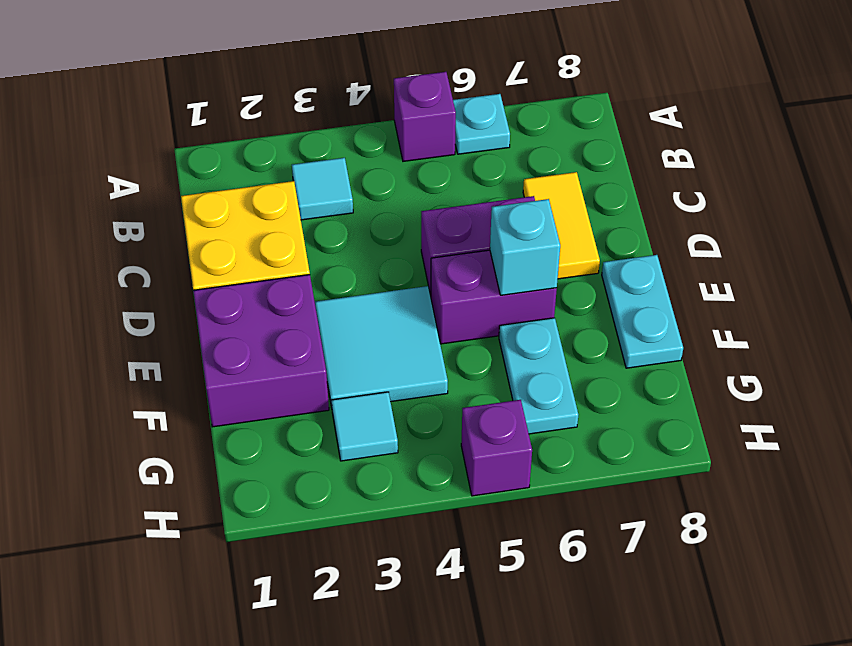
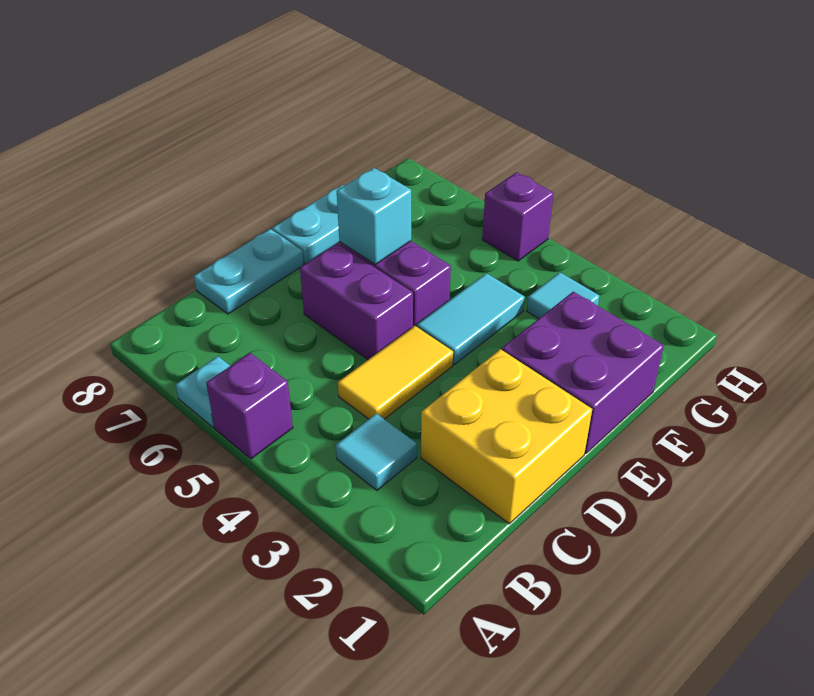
yellow 1x2 tile [523,172,600,279] -> yellow 1x2 tile moved to [338,326,453,419]
cyan 2x2 tile [315,286,448,407] -> cyan 1x2 tile [417,273,525,365]
cyan 1x2 plate [499,318,578,434] -> cyan 1x2 plate moved to [194,229,304,314]

